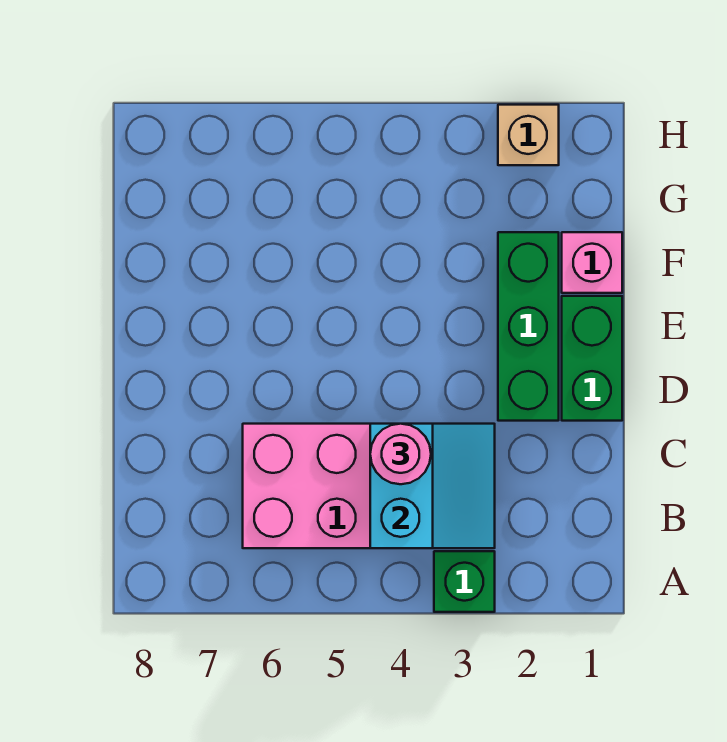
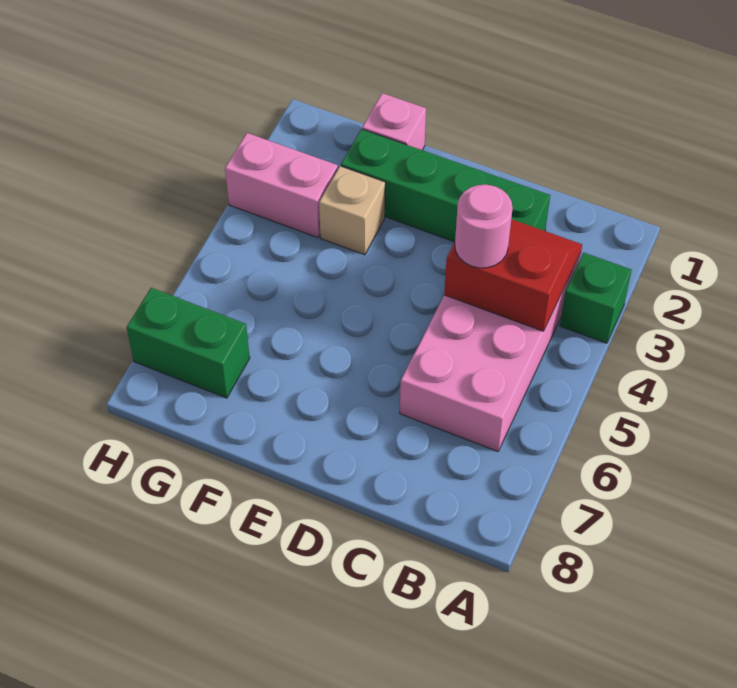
cyan 2x2 slope [370,424,495,548] -> red 2x2 slope [444,219,582,331]
green 1x2 brick [562,296,622,421] -> green 1x2 brick moved to [127,288,250,398]
green 1x3 brick [498,232,559,421] -> green 1x4 brick [341,129,550,242]
none -> pink 1x2 brick [225,133,338,238]
tan 1x1 brick [498,105,559,165] -> tan 1x1 brick moved to [319,166,385,255]

